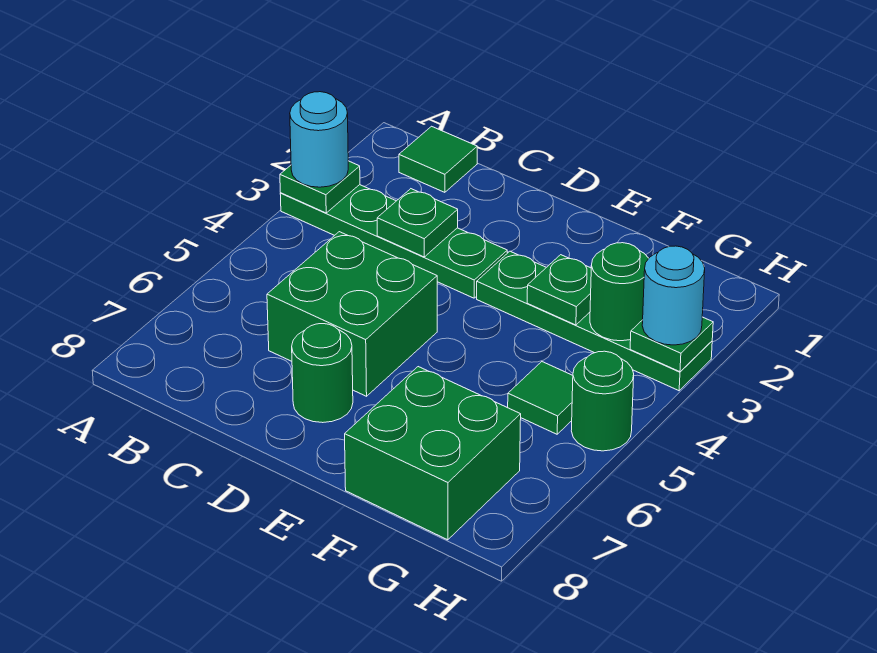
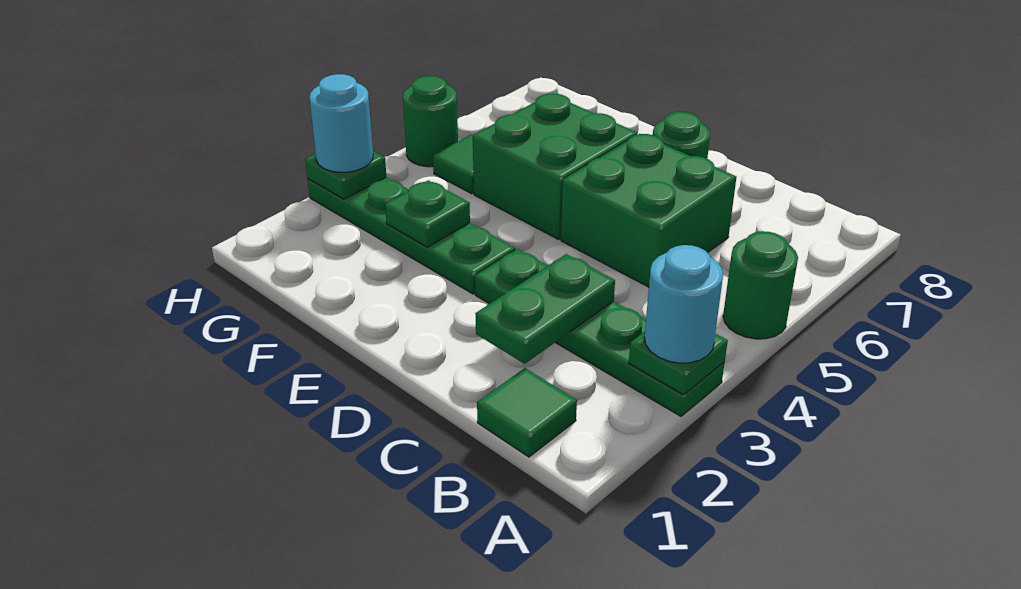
green 1x1 plate [377,189,458,257] -> green 1x2 plate [475,254,615,364]
green 2x2 brick [345,367,521,540] -> green 2x2 brick moved to [473,93,637,239]
green 1x1 round brick [590,243,649,341] -> green 1x1 round brick moved to [723,231,798,339]

